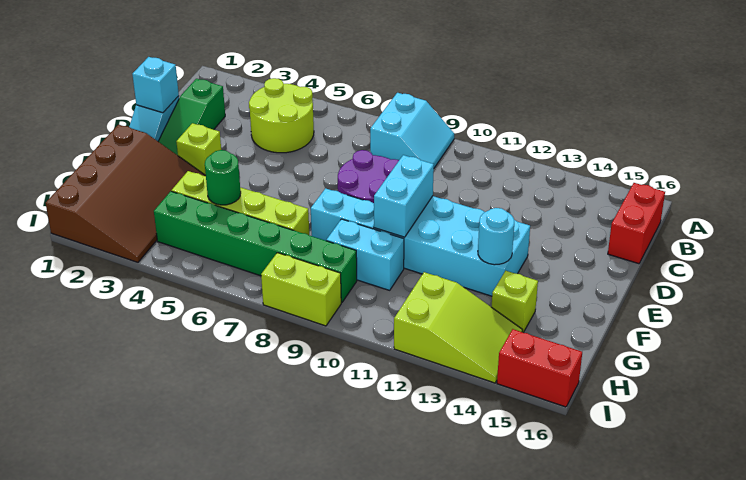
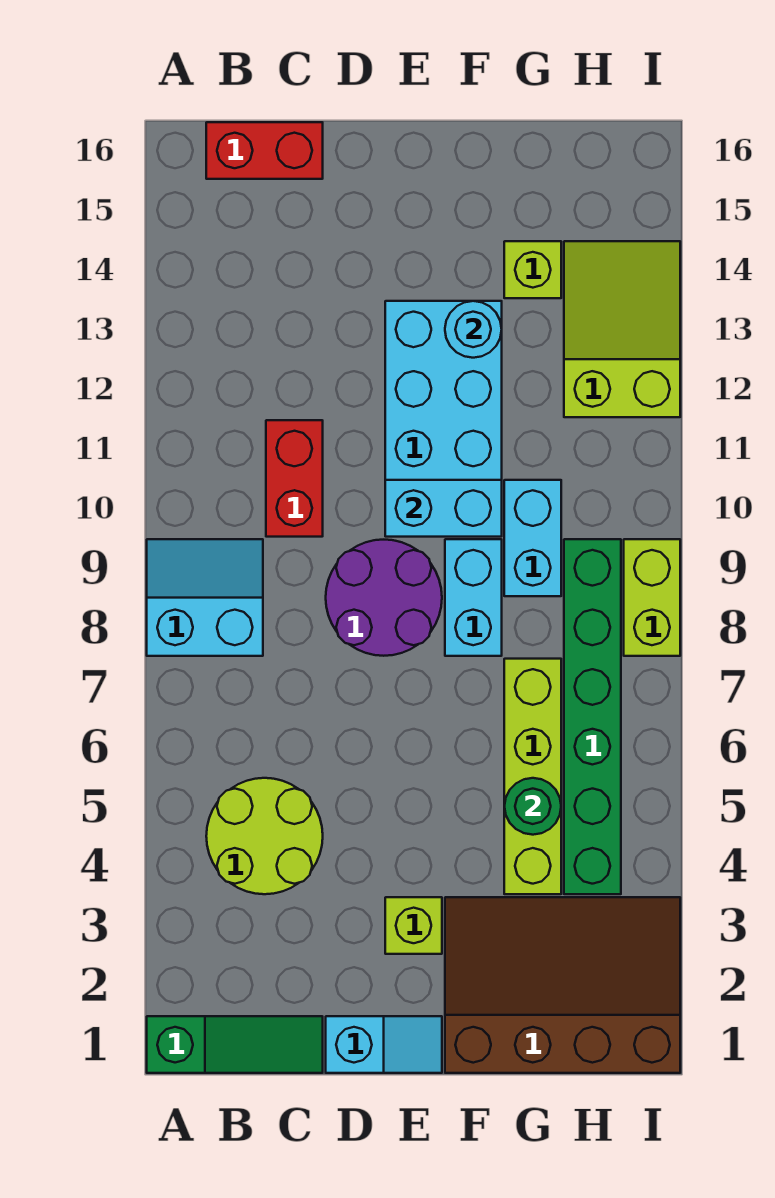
green 1x3 slope [158,79,225,155] -> green 1x3 slope moved to [147,1016,323,1073]
cyan 1x1 brick [132,57,179,113] -> none
red 1x2 brick [497,329,582,407] -> red 1x2 brick moved to [266,420,323,537]

